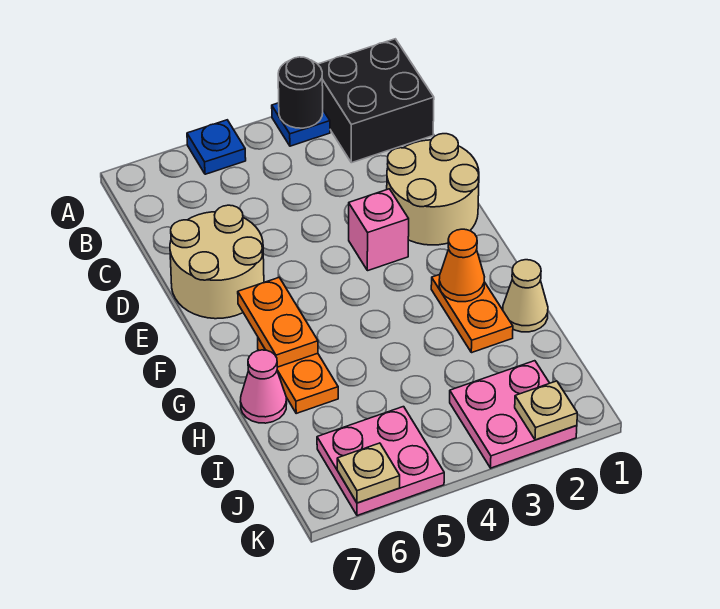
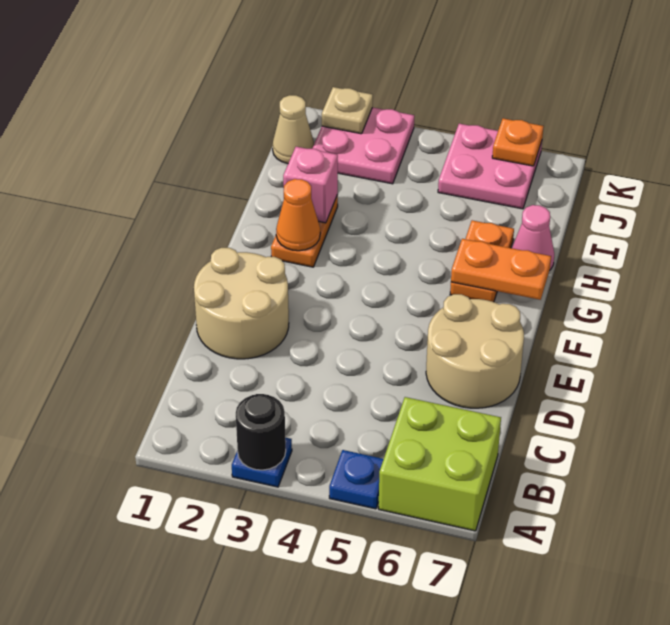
black 2x2 brick [318,39,434,163] -> none
none -> lime 2x2 brick [379,397,501,531]
pink 1x1 brick [349,189,409,271] -> pink 1x1 brick moved to [283,147,338,223]
orange 1x2 plate [238,277,318,367] -> orange 1x2 plate turned to [451,239,551,300]
tan 1x1 cone [503,260,548,332] -> tan 1x1 cone moved to [273,95,314,164]
tan 1x1 plate [337,443,400,503] -> orange 1x1 plate [492,118,544,166]

